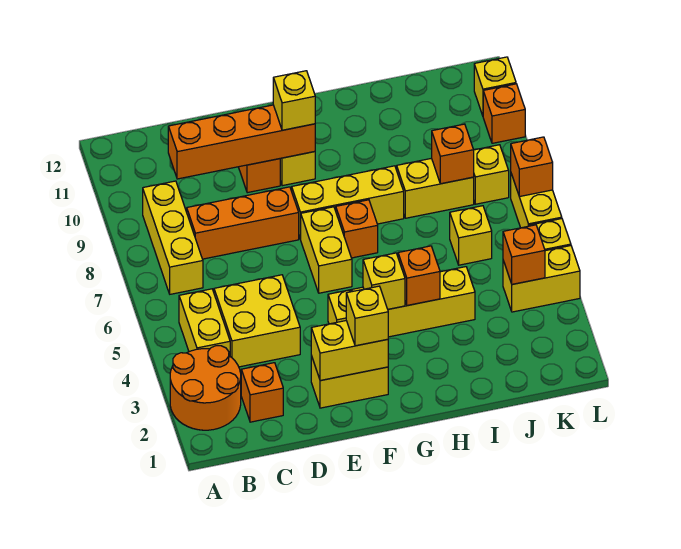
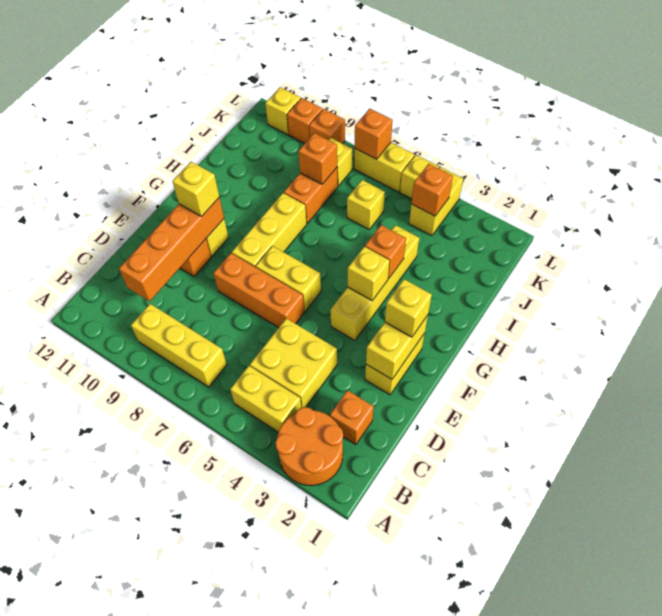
orange 1x3 brick [187,187,299,259] -> orange 1x3 brick turned to [213,253,304,328]
orange 1x1 brick [336,200,378,258] -> orange 1x1 brick moved to [309,109,345,143]
yellow 1x2 brick [397,158,474,218] -> orange 1x2 brick [284,168,338,223]

